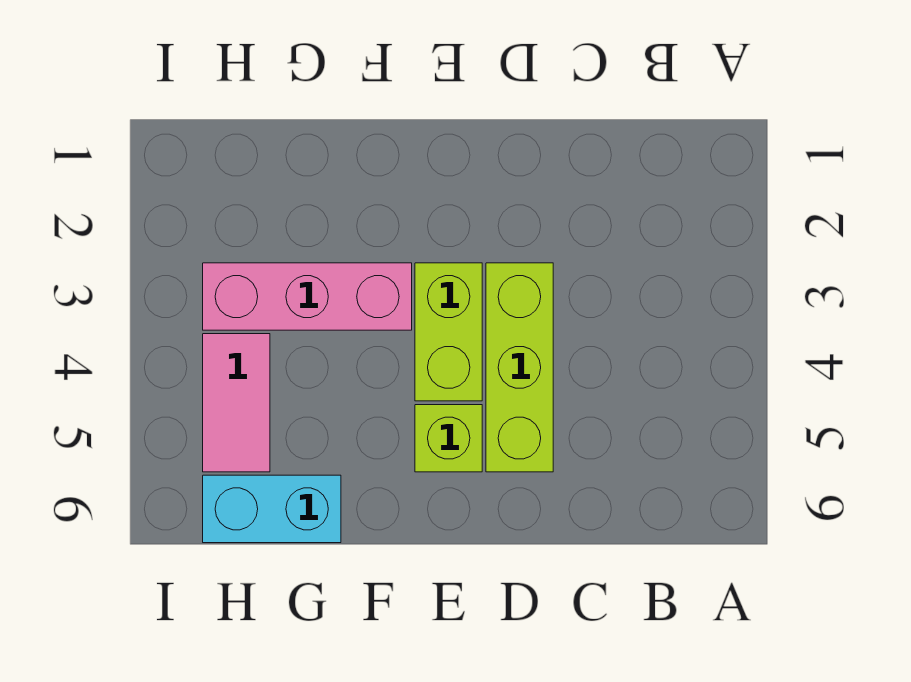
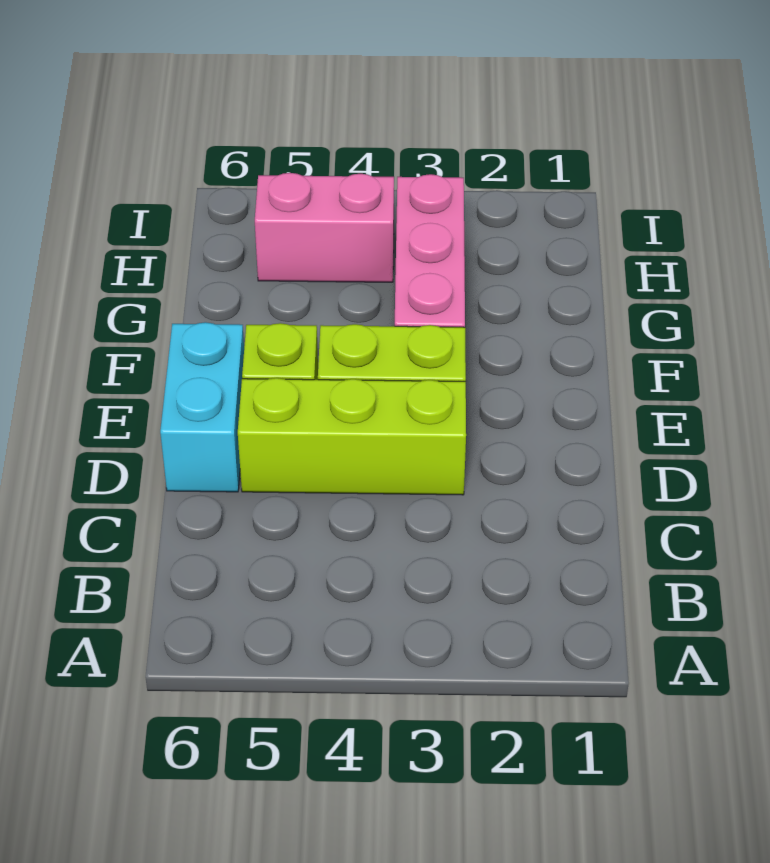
cyan 1x2 brick [203,475,341,543] -> cyan 1x2 brick moved to [160,322,244,492]
pink 1x2 tile [203,334,270,472] -> pink 1x2 brick [255,173,394,282]

